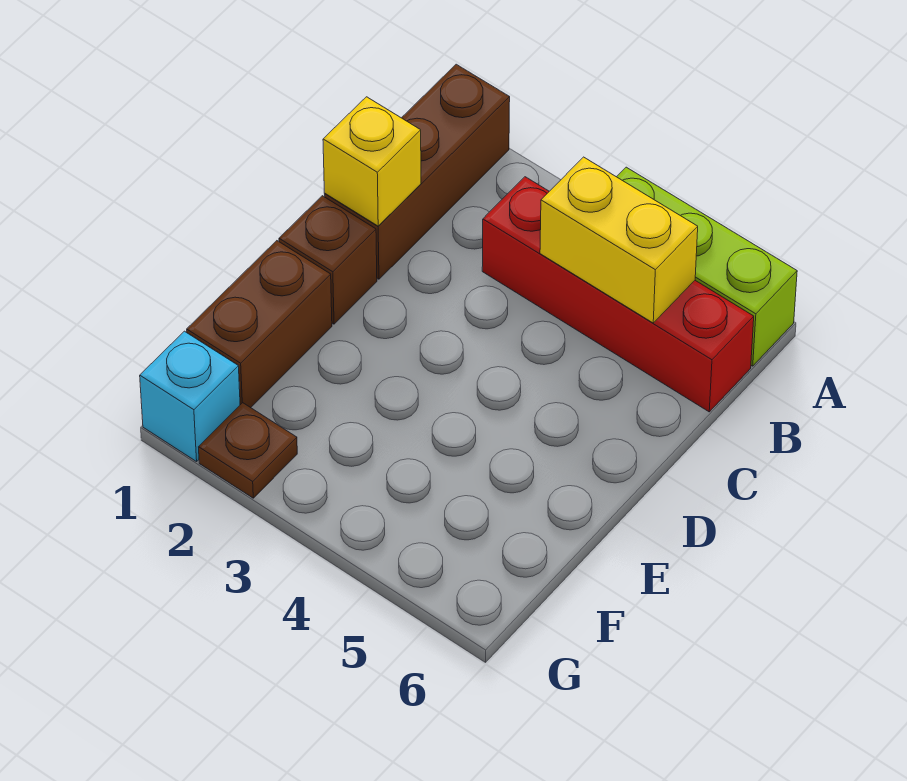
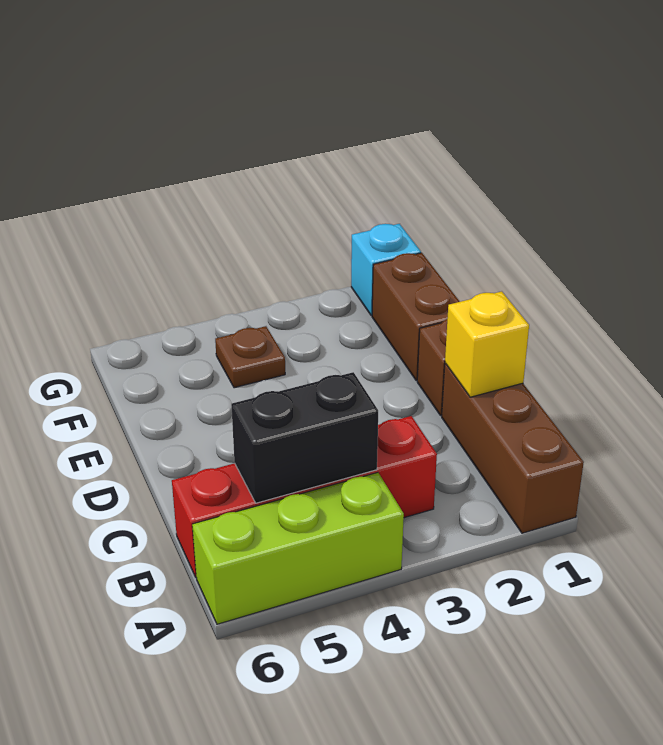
yellow 1x2 brick [540,157,698,323] -> black 1x2 brick [231,372,378,503]
brown 1x1 plate [199,403,297,498] -> brown 1x1 plate moved to [215,326,285,388]

